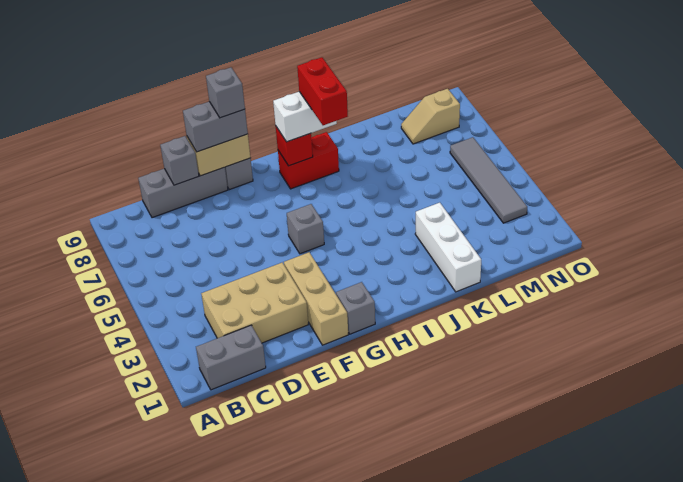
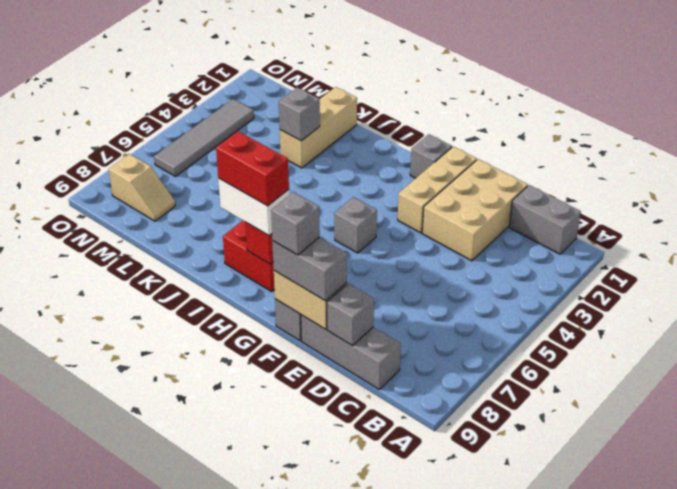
tan 2x3 brick [201,263,308,343] -> tan 2x3 brick turned to [422,159,528,261]
red 1x2 brick [297,57,348,125] -> red 1x2 brick turned to [216,131,289,206]
white 1x3 brick [415,203,481,292] -> tan 1x3 brick [280,87,357,168]
none -> grey 1x1 brick [279,87,320,141]

